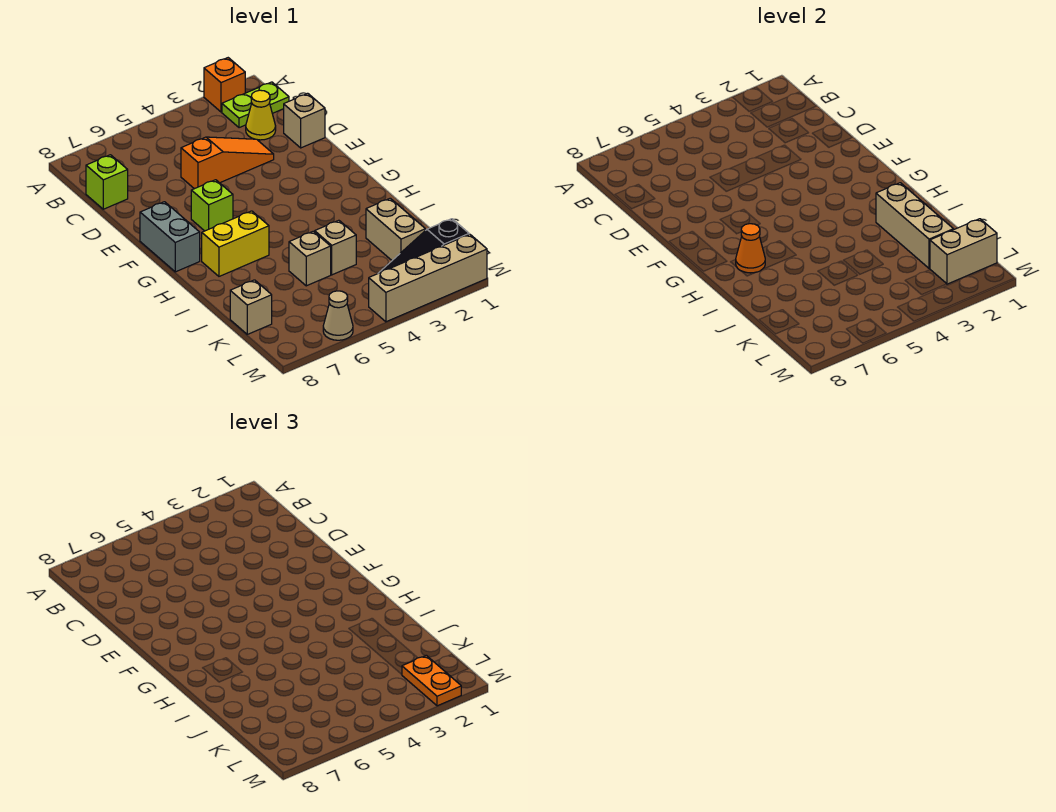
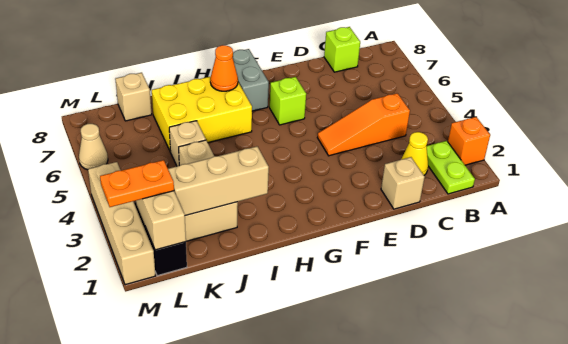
orange 1x3 slope [181,137,274,189] -> orange 1x3 slope turned to [317,93,410,156]
grey 1x2 brick [140,202,200,272] -> grey 1x2 brick turned to [233,49,269,111]
yellow 1x2 brick [202,211,269,276] -> yellow 2x3 brick [152,77,252,152]

